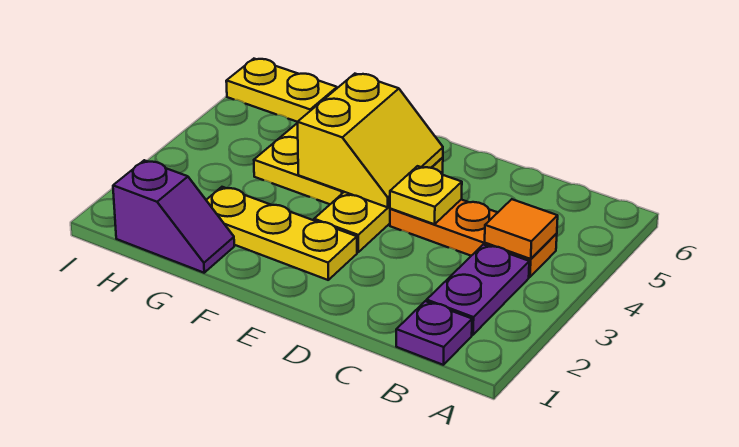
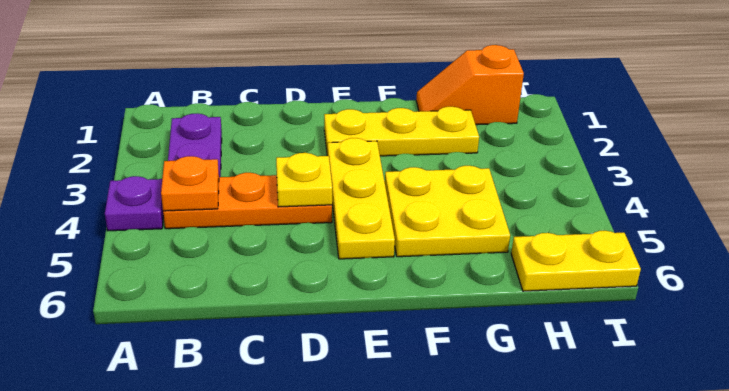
purple 1x1 plate [396,301,472,365] -> purple 1x1 plate moved to [105,176,163,231]
orange 1x1 tile [485,199,558,259] -> orange 1x1 plate [161,156,219,211]
yellow 2x2 slope [298,74,443,207] -> none
purple 1x2 slope [113,160,234,273] -> orange 1x2 slope [416,45,524,125]

